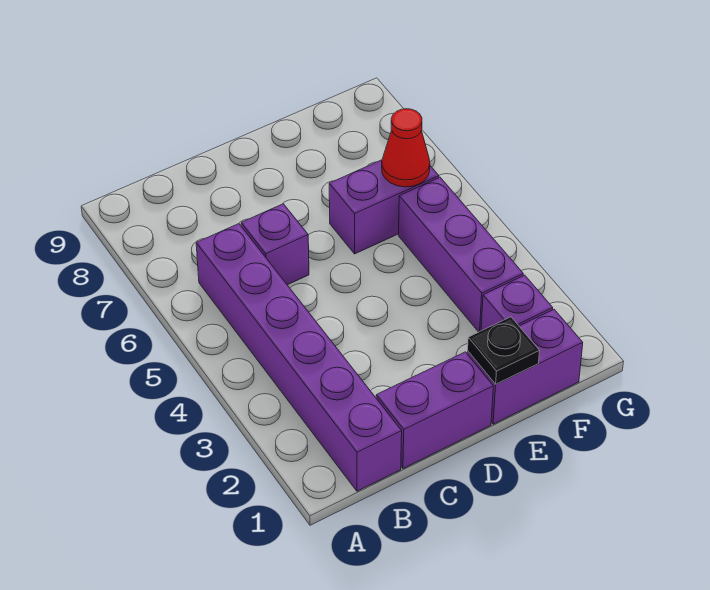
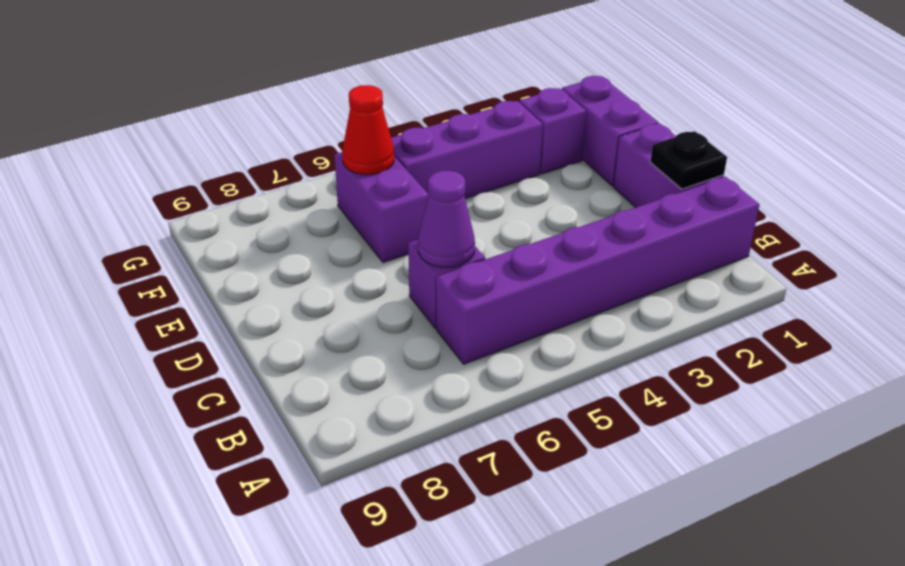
none -> purple 1x1 cone [418,171,475,267]
black 1x1 plate [468,317,540,384] -> black 1x1 plate moved to [650,131,727,189]

